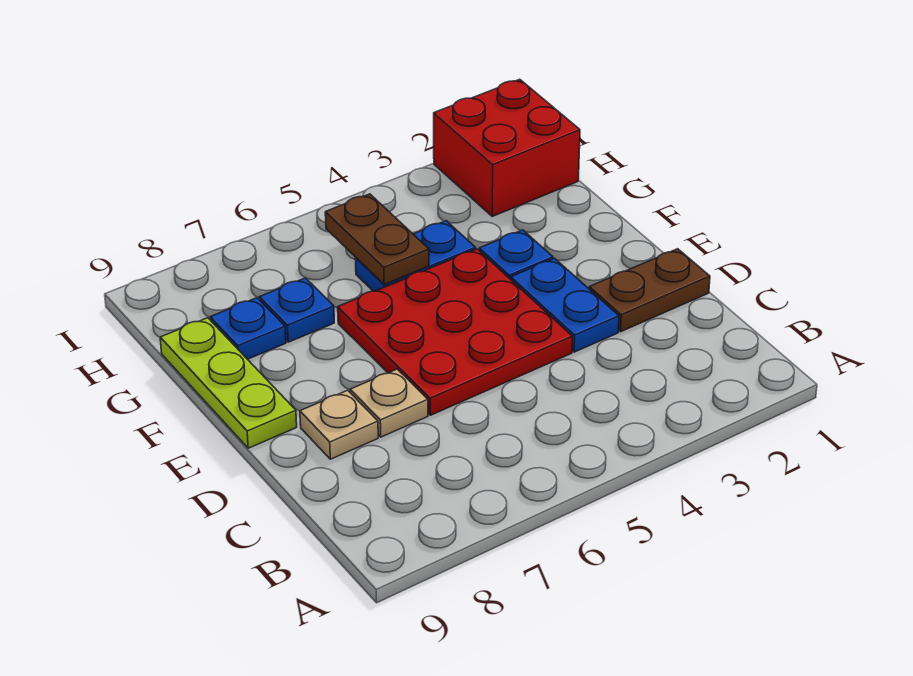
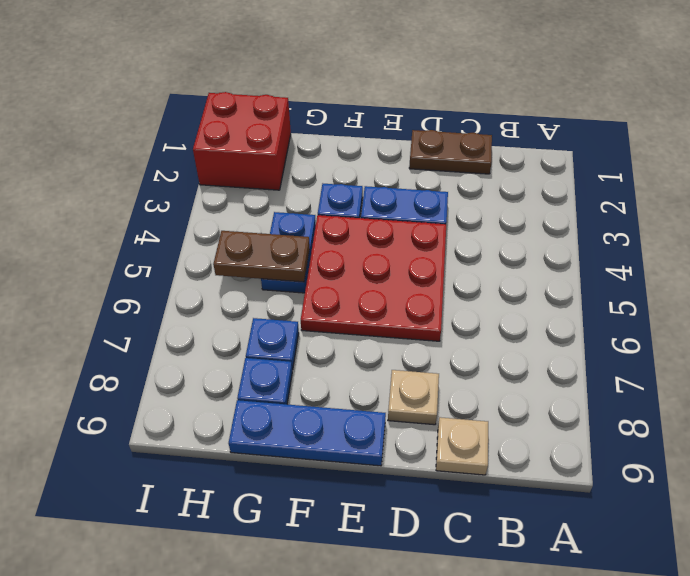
brown 1x2 plate [589,249,710,332] -> brown 1x2 plate turned to [409,130,492,174]
tan 1x1 plate [350,369,428,437] -> tan 1x1 plate moved to [436,417,488,475]
lime 1x3 plate [160,318,297,448] -> blue 1x3 plate [228,400,386,466]

